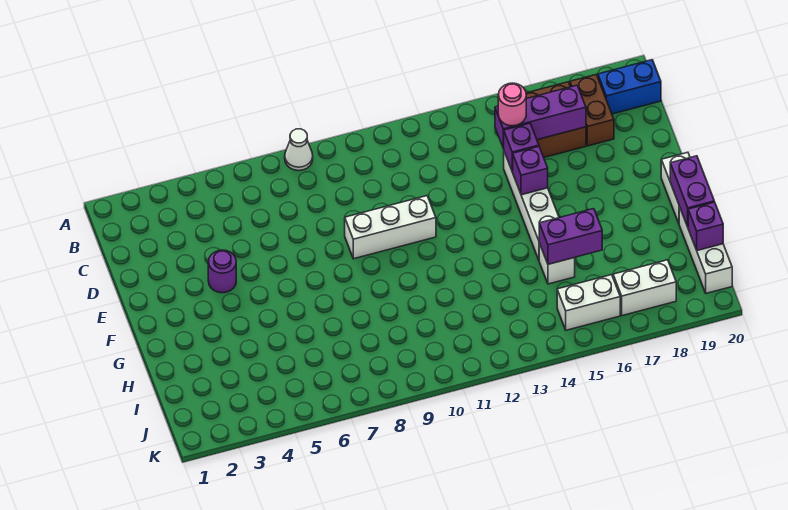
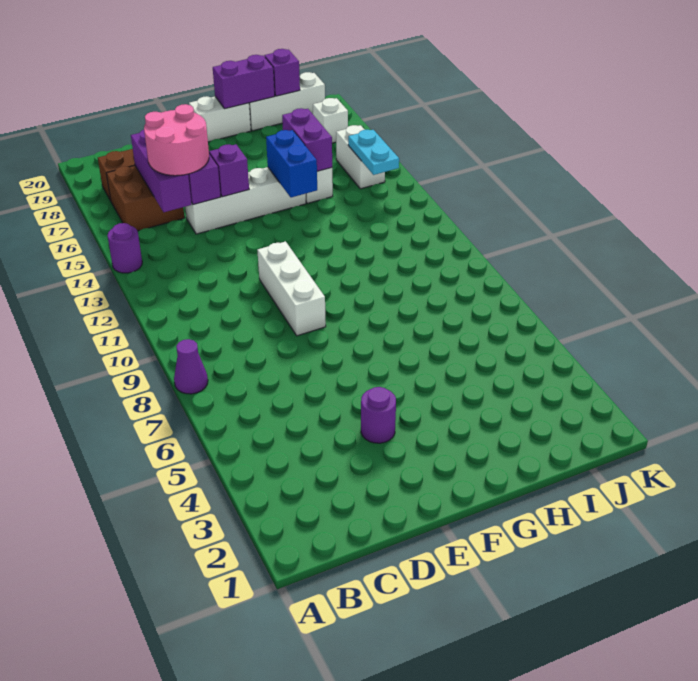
white 1x1 cone [285,129,313,171] -> purple 1x1 cone [174,339,208,394]
none -> purple 1x1 round brick [107,223,142,273]
blue 1x2 brick [598,60,661,114] -> blue 1x2 brick moved to [266,130,317,197]
pink 1x1 round brick [498,83,526,126] -> pink 2x2 round brick [144,104,209,176]
none -> cyan 1x2 plate [348,130,399,175]
white 1x2 brick [613,260,676,316] -> white 1x1 brick [313,98,348,143]

